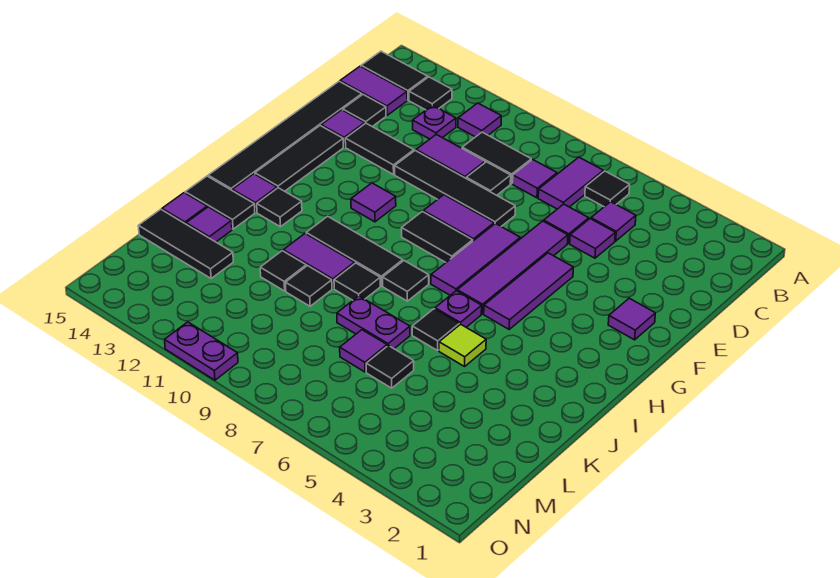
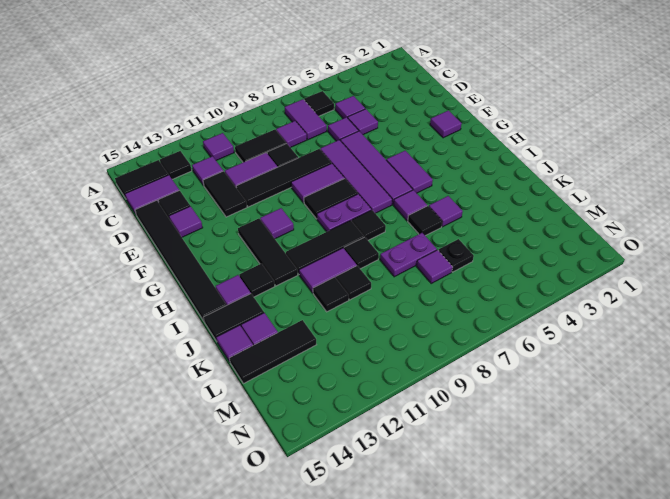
purple 1x1 plate [413,105,456,139] -> purple 1x1 tile [192,156,223,185]
black 1x2 tile [345,123,414,175] -> black 1x2 tile turned to [203,171,247,217]
purple 1x3 tile [484,253,573,329] -> purple 1x2 tile [386,151,433,193]
purple 1x3 tile [431,224,520,295] -> purple 1x4 tile [320,140,392,213]
black 1x3 tile [255,126,343,191] -> black 1x3 tile moved to [238,219,298,286]
purple 1x1 plate [435,291,482,327] -> purple 1x1 tile [394,190,427,221]
lime 1x1 tile [439,324,486,366] -> purple 1x1 tile [429,196,463,227]
black 1x1 tile [366,345,414,388] -> black 1x1 plate [438,239,474,272]
purple 1x2 plate [165,322,238,380] -> purple 1x2 plate moved to [317,194,372,232]

